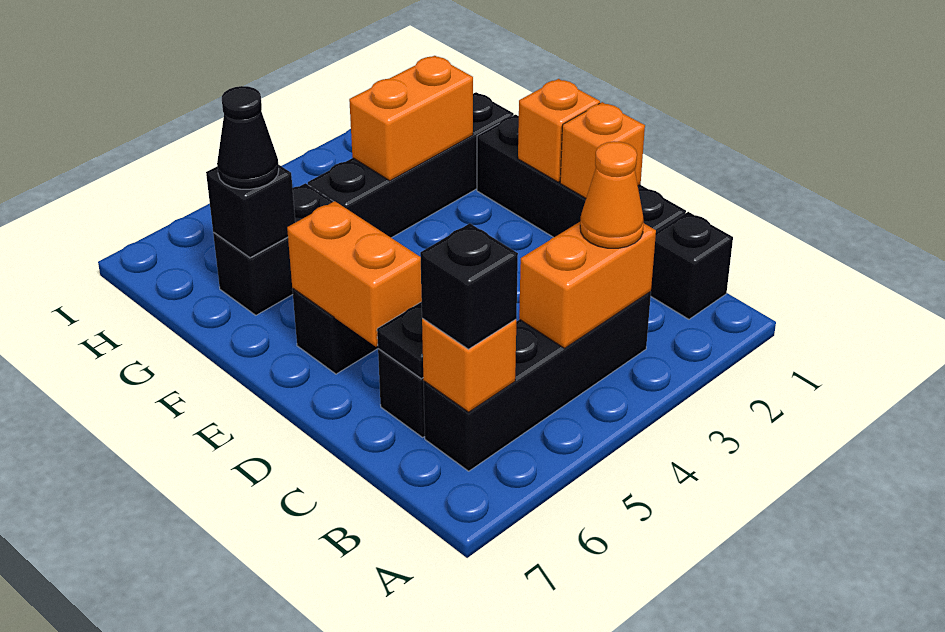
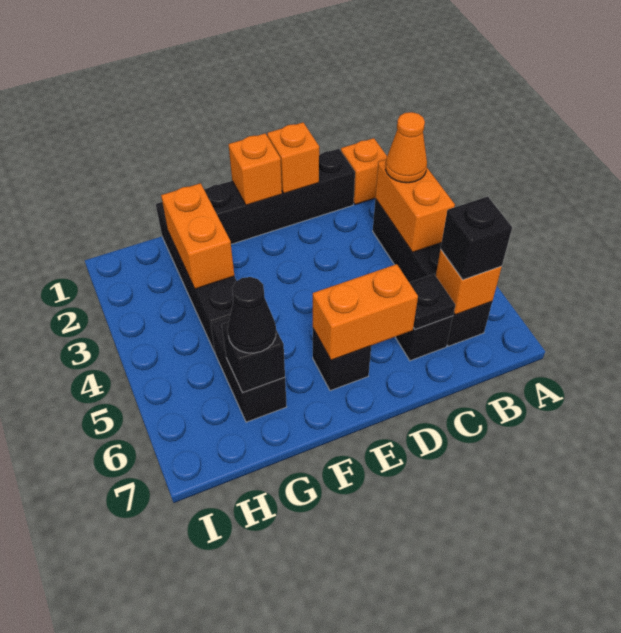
black 1x1 brick [651,212,733,319] -> orange 1x1 brick [341,138,387,205]

